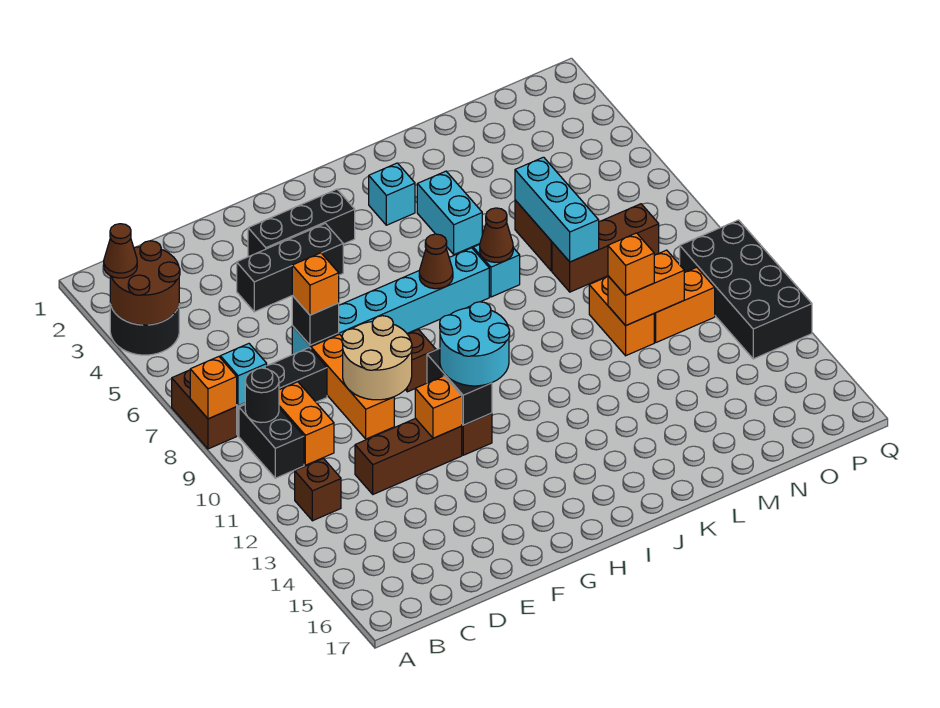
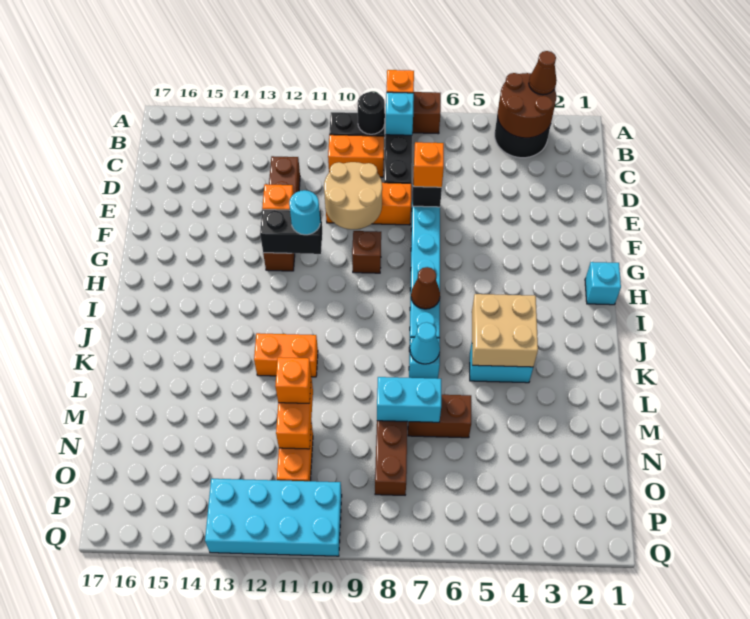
brown 1x1 brick [295,458,341,521] -> none
black 1x3 brick [237,223,343,312] -> none
black 1x3 brick [248,189,355,257] -> none
cyan 2x2 round brick [440,302,510,386] -> cyan 1x1 round brick [289,190,320,235]
cyan 1x1 brick [369,163,415,225] -> cyan 1x1 brick moved to [585,262,621,305]
none -> tan 2x2 brick [472,294,538,367]
brown 1x1 cone [480,208,513,262] -> cyan 1x1 cone [410,322,440,364]
cyan 1x3 brick [515,157,599,262] -> cyan 1x2 brick [377,377,441,422]
orange 1x2 brick [589,277,654,356] -> orange 1x2 brick moved to [254,333,318,377]
black 2x4 brick [680,220,812,359] -> cyan 2x4 brick [205,479,342,556]

